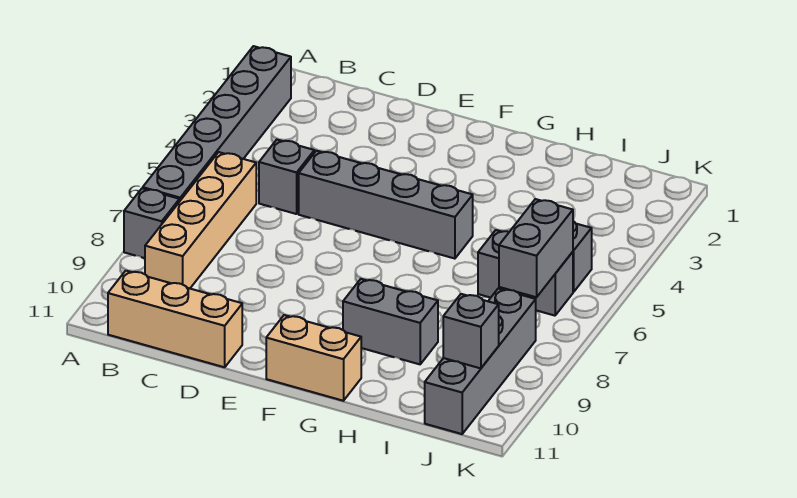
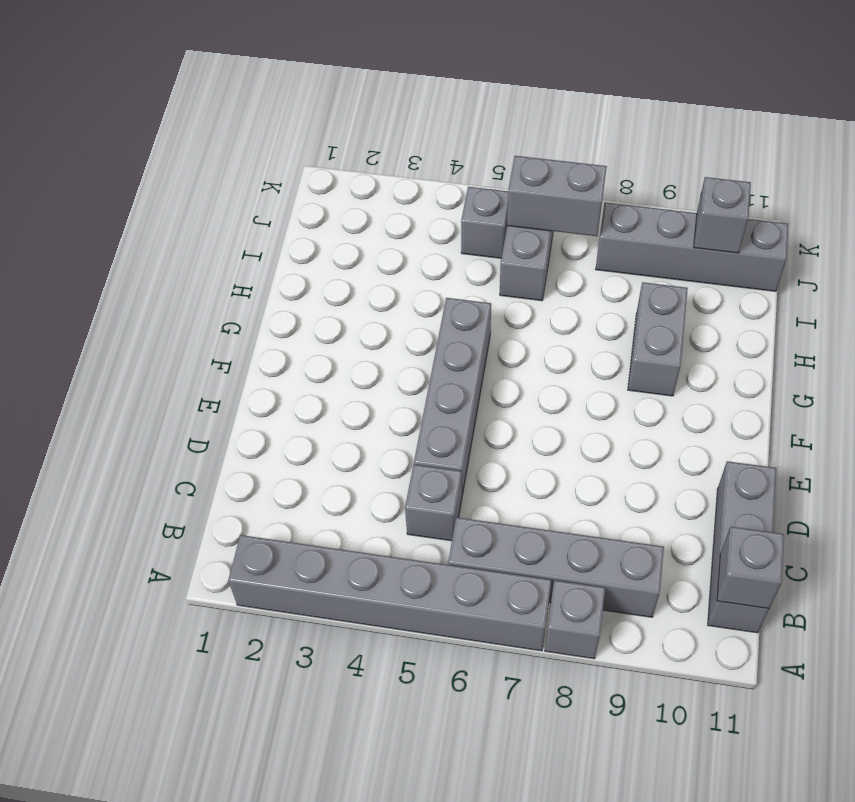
tan 1x4 brick [145,152,256,288] -> grey 1x4 brick [448,517,664,617]
tan 1x3 brick [108,271,242,367] -> grey 1x3 brick [708,461,776,633]
none -> grey 1x1 brick [717,527,784,609]
tan 1x2 brick [266,315,361,401] -> none

